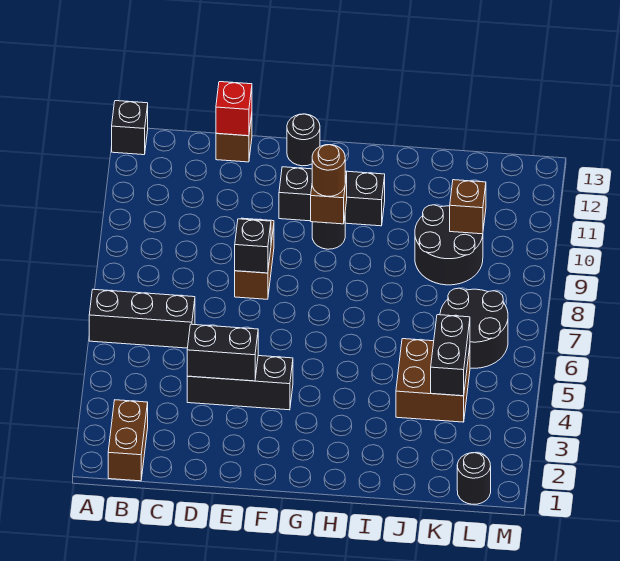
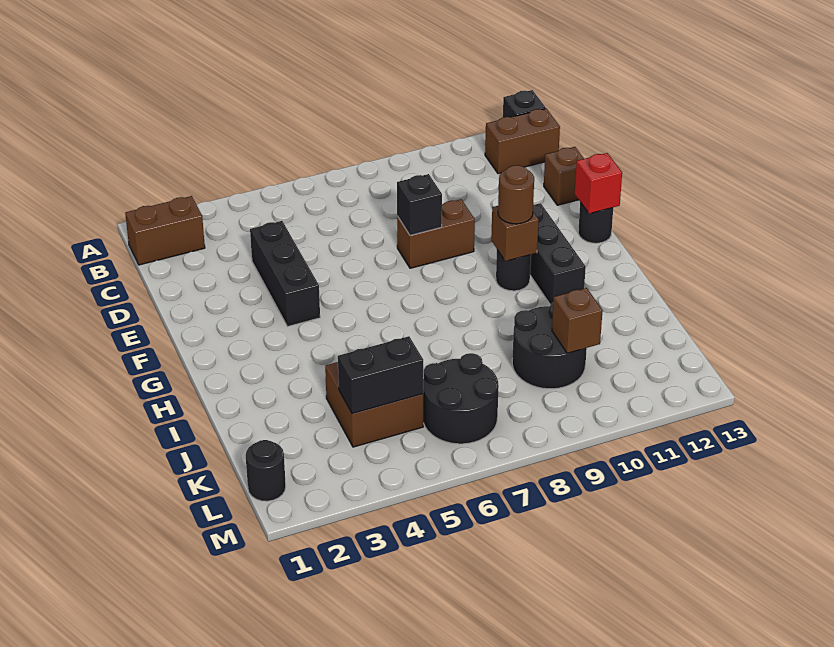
black 1x3 brick [89,289,195,348] -> none
none -> brown 1x2 brick [485,109,560,174]
black 1x2 brick [187,324,258,381] -> none
red 1x1 brick [216,82,252,136] -> red 1x1 brick moved to [575,153,622,214]

